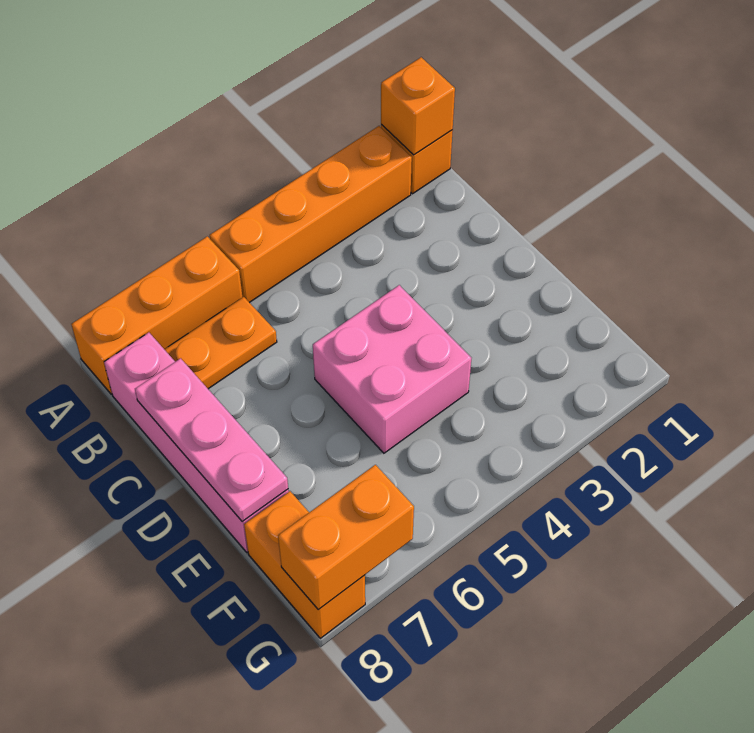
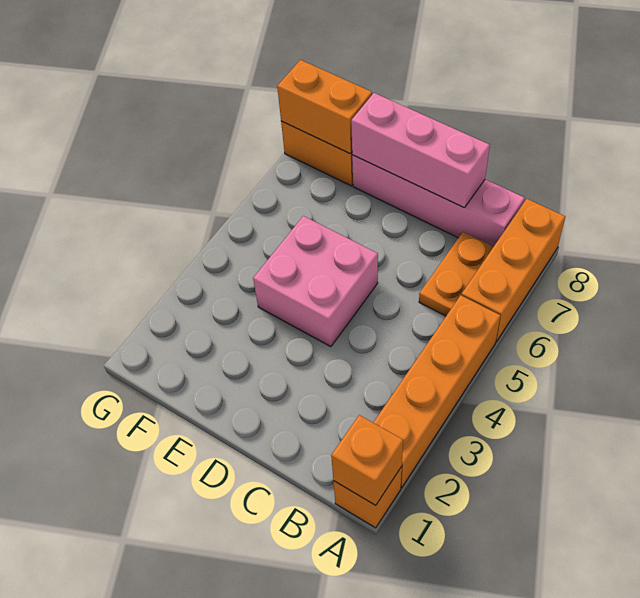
pink 1x3 plate [135,358,288,522] -> pink 1x3 brick [351,93,490,208]
orange 1x2 brick [278,465,414,610] -> orange 1x2 brick turned to [277,60,372,154]

